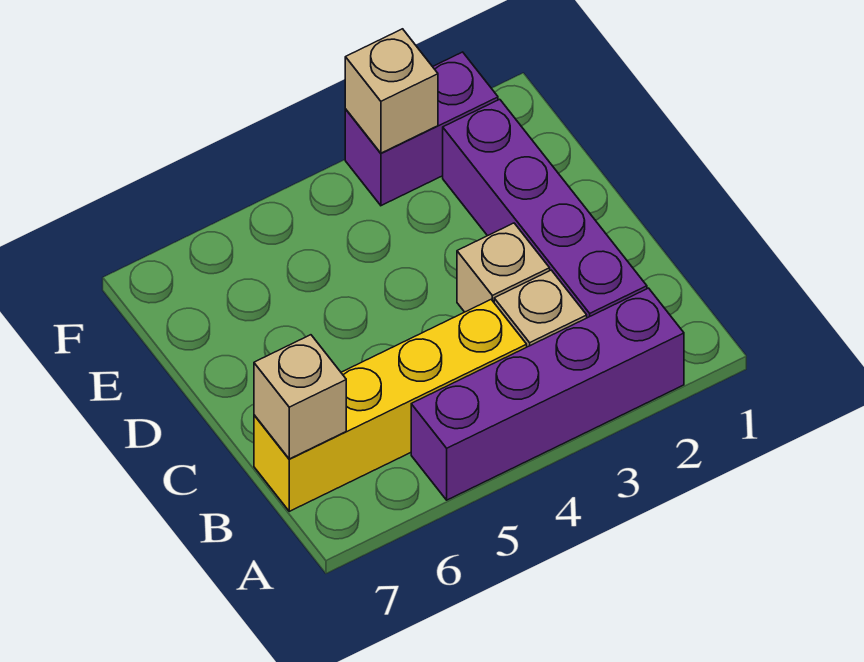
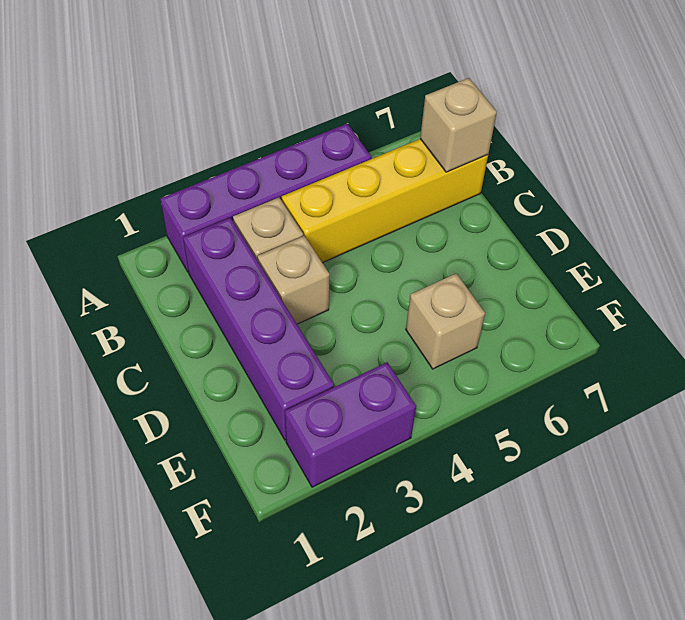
tan 1x1 brick [345,29,438,153] -> tan 1x1 brick moved to [406,273,485,369]

